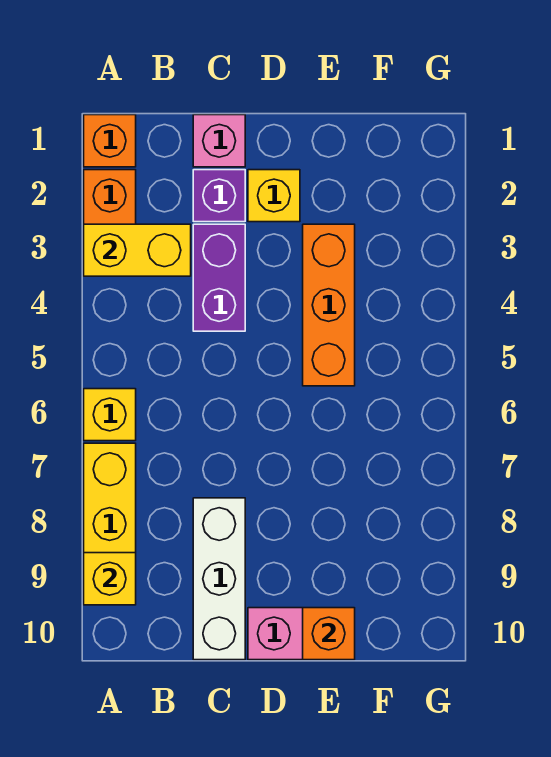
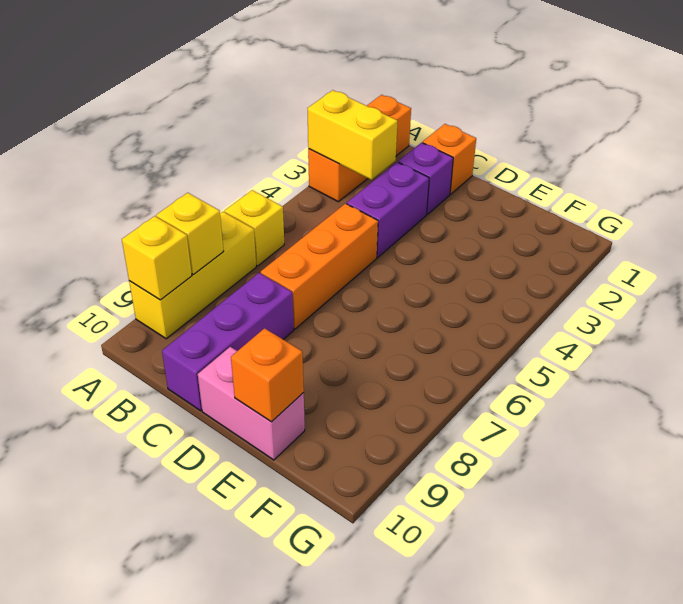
pink 1x1 brick [193,115,245,167] -> orange 1x1 brick [423,124,476,194]
white 1x3 brick [193,498,245,660] -> purple 1x3 brick [162,273,294,411]
yellow 1x1 brick [248,170,300,222] -> yellow 1x1 brick moved to [156,193,224,274]
orange 1x3 brick [303,224,355,386] -> orange 1x3 brick moved to [261,204,378,329]

